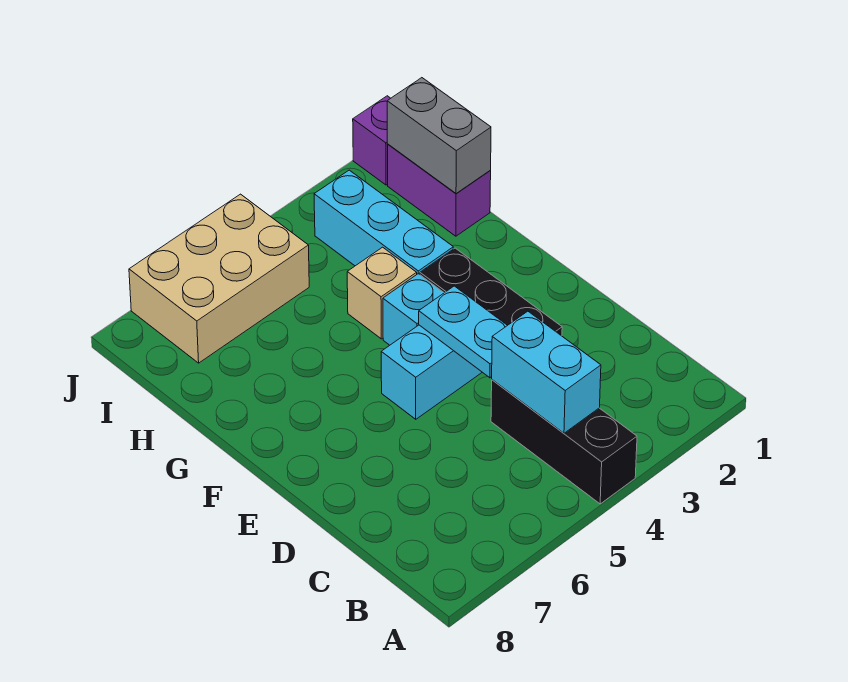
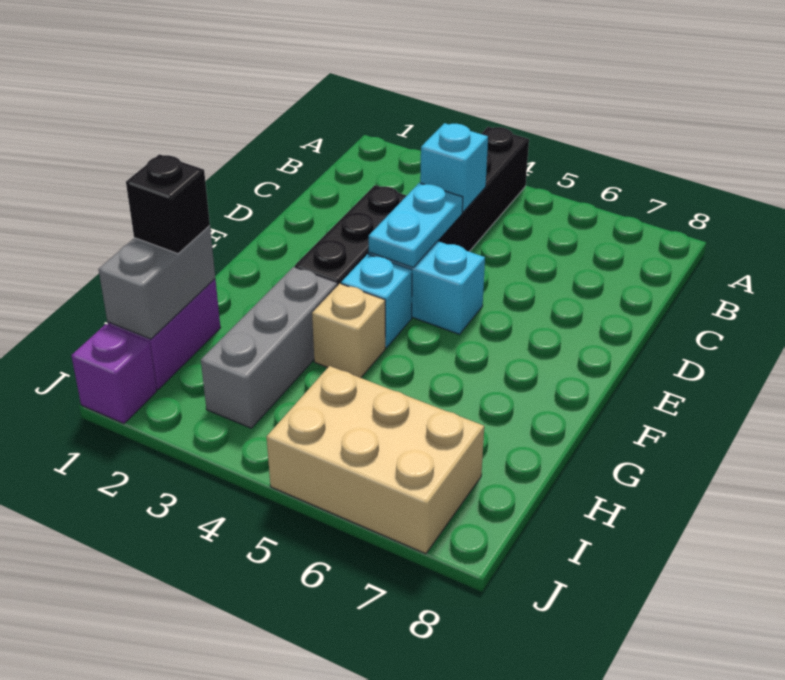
cyan 1x2 brick [492,311,601,433] -> cyan 1x1 brick [420,123,488,212]
cyan 1x3 brick [314,170,453,274] -> grey 1x3 brick [201,267,338,428]
none -> black 1x1 brick [126,154,210,254]

